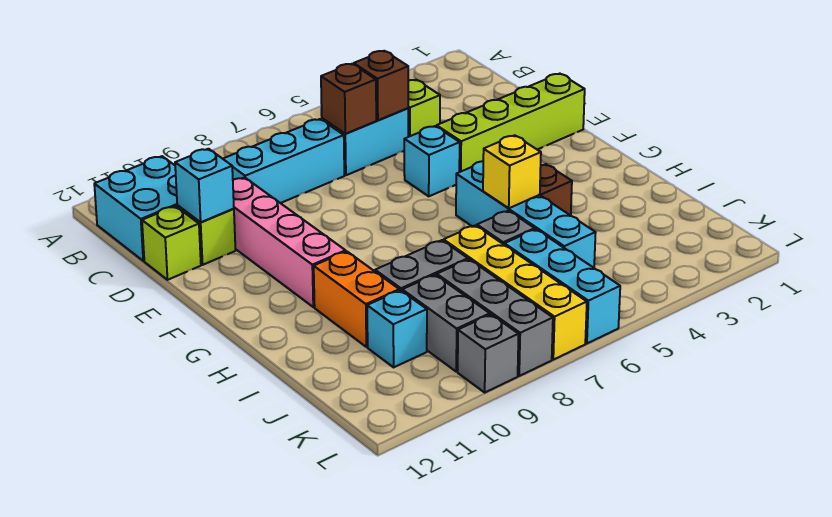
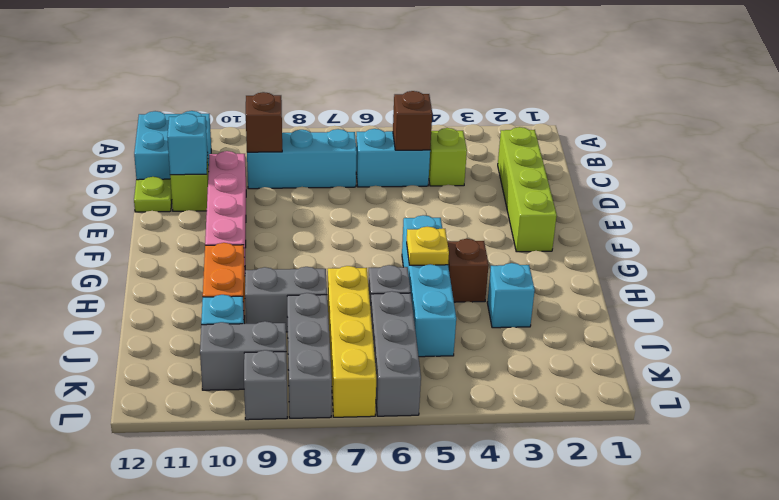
brown 1x1 brick [321,64,376,134] -> brown 1x1 brick moved to [246,92,282,152]
lime 1x1 brick [142,206,201,280] -> lime 1x1 plate [134,177,172,212]
lime 1x4 brick [437,74,585,172] -> lime 1x4 brick turned to [498,127,557,252]
cyan 1x1 brick [404,126,460,196] -> cyan 1x1 brick moved to [487,263,535,328]
yellow 1x1 brick [483,135,541,208] -> yellow 1x1 plate [407,227,449,265]
cyan 1x3 brick [504,229,620,343] -> grey 1x3 brick [371,291,421,416]
grey 1x2 brick [402,275,490,372] -> grey 1x2 brick turned to [200,321,286,390]

